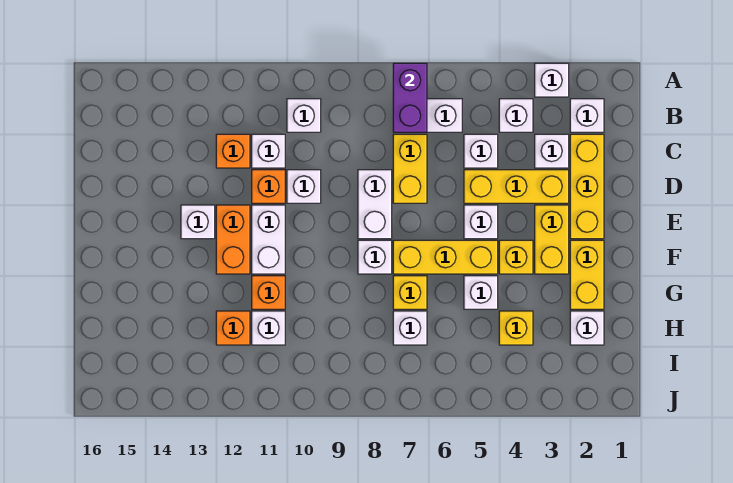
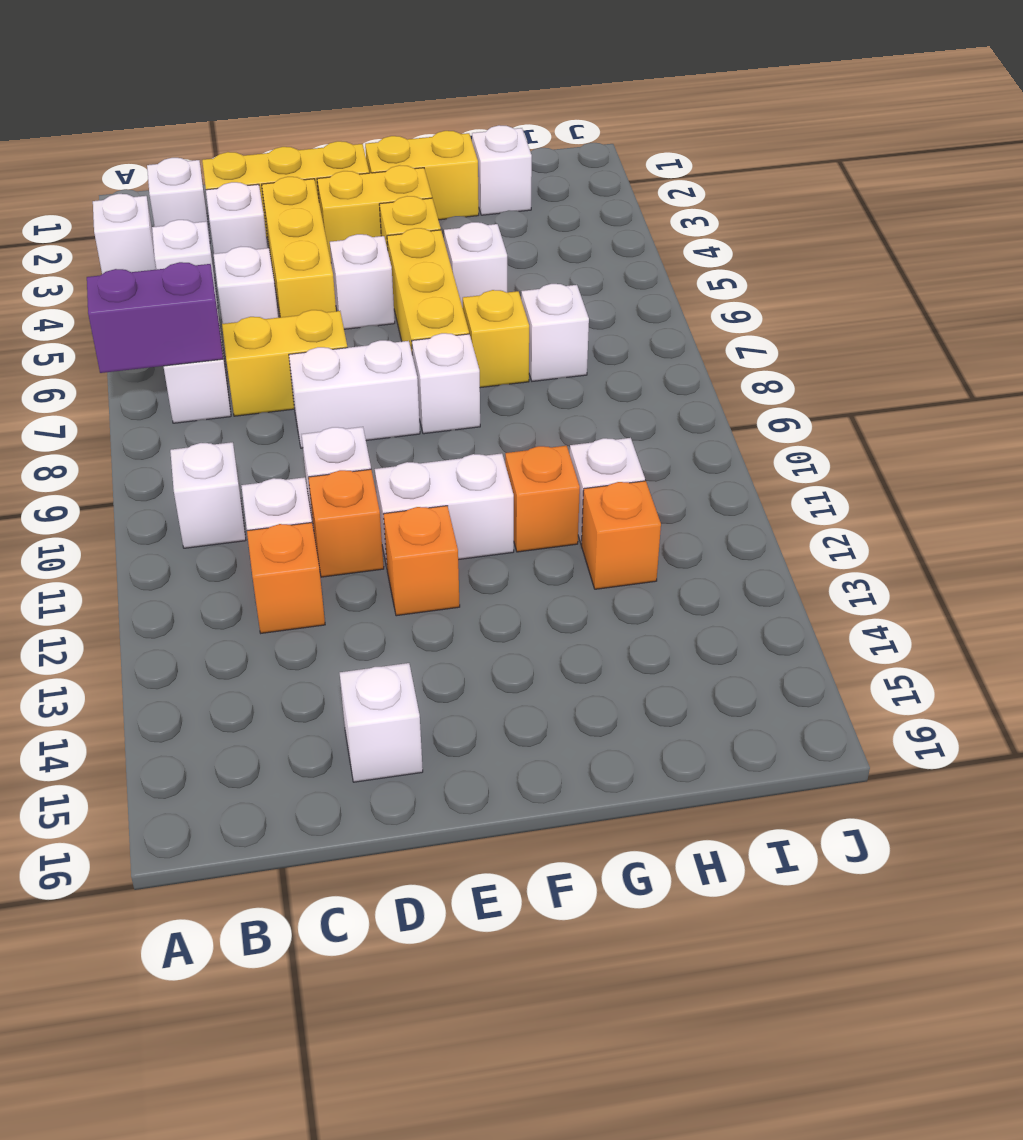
orange 1x2 brick [216,205,250,274] -> orange 1x1 brick [383,506,460,616]
white 1x1 brick [181,205,215,239] -> white 1x1 brick moved to [340,663,423,782]
yellow 1x1 brick [499,311,533,345] -> none

